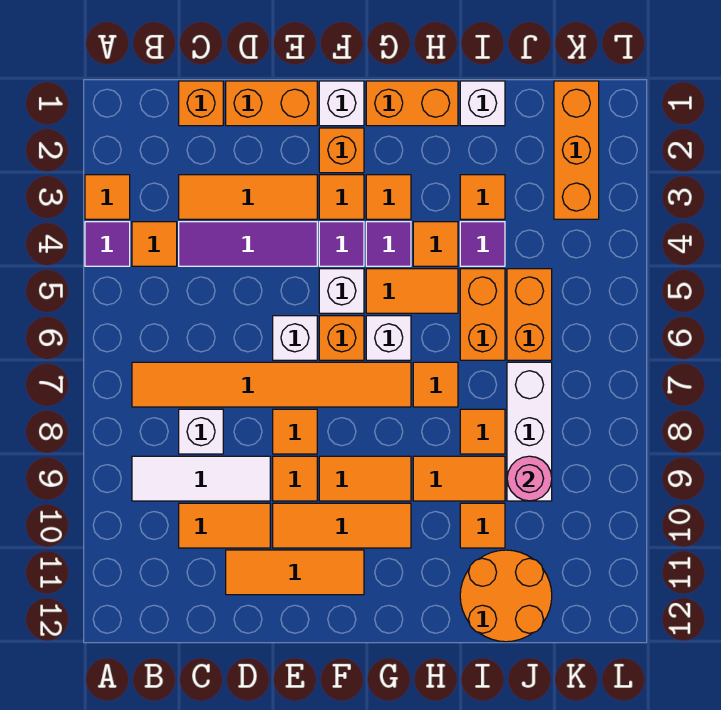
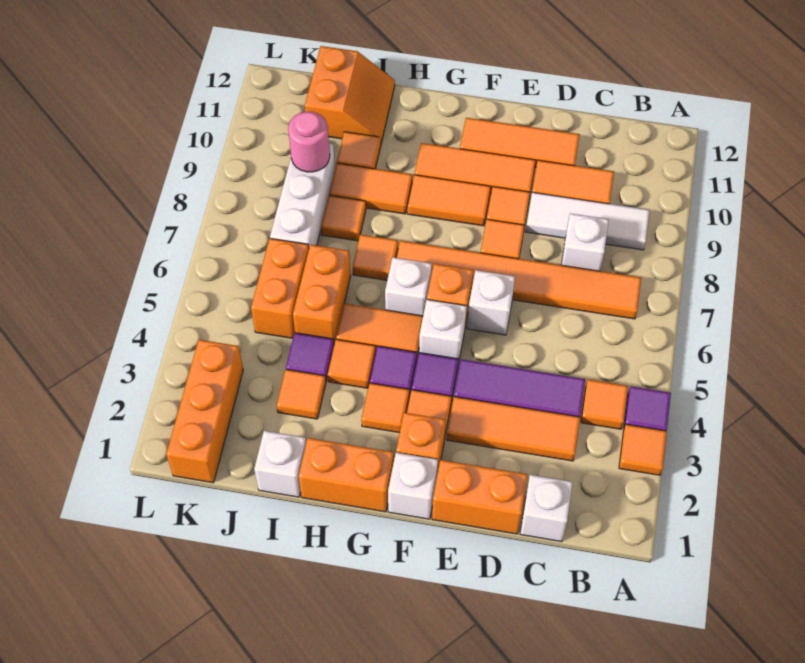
orange 1x1 brick [179,81,223,126] -> white 1x1 brick [520,475,573,542]
orange 2x2 round brick [460,550,552,642] -> orange 2x2 slope [305,46,395,143]

